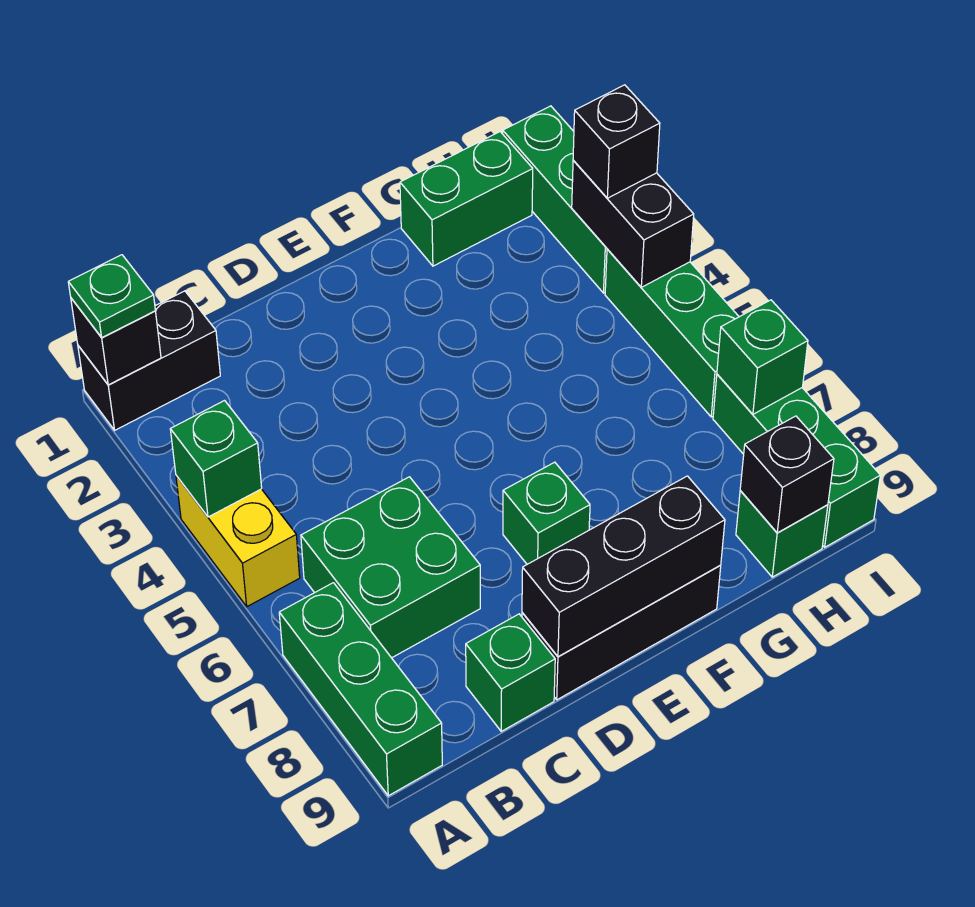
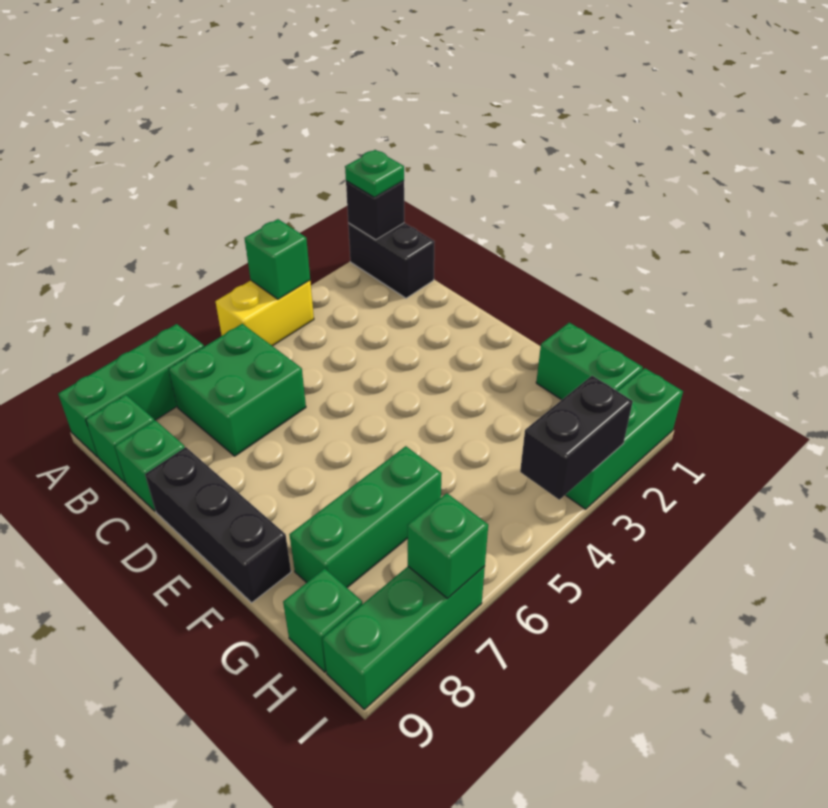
black 1x3 brick [522,476,725,657] -> none
green 1x1 brick [503,462,590,564] -> green 1x1 brick moved to [86,395,154,483]
black 1x1 brick [740,416,834,533] -> none
black 1x1 brick [573,85,660,198] -> none
green 1x3 brick [605,249,739,417] -> green 1x3 brick moved to [289,446,442,587]

